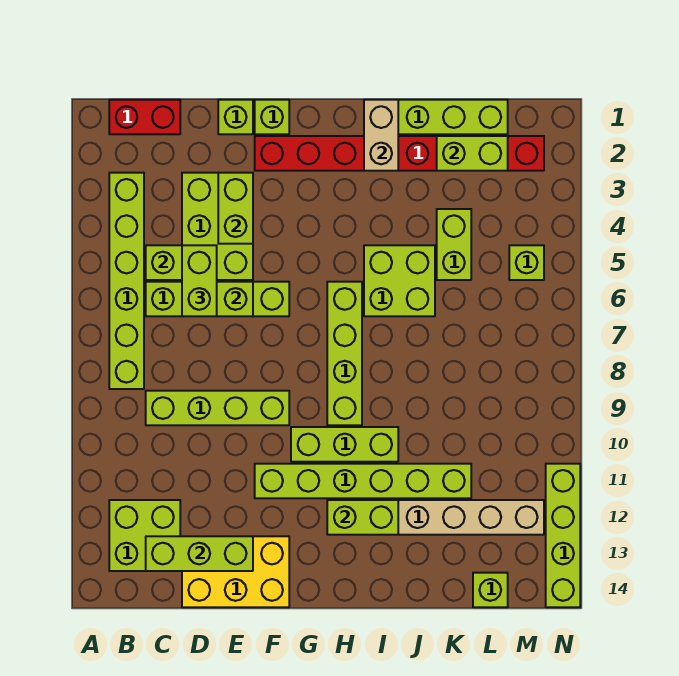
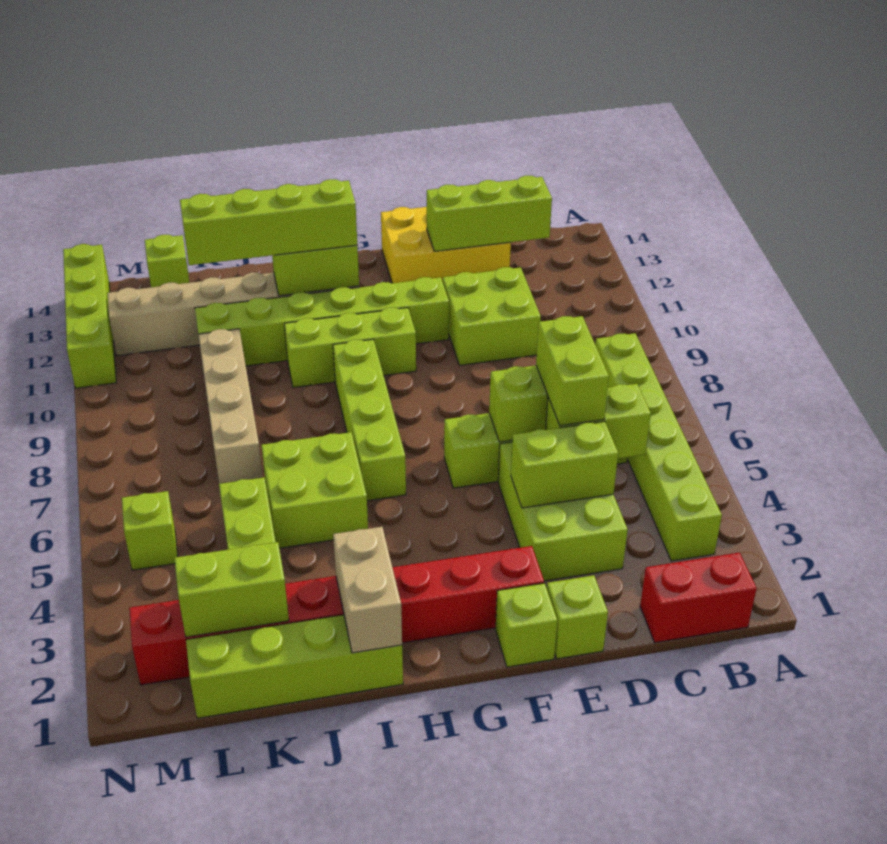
lime 2x2 brick [109,500,180,571] -> lime 2x2 brick moved to [443,267,541,365]
lime 1x4 brick [146,391,289,425] -> lime 1x4 brick moved to [180,179,357,265]
lime 1x2 brick [218,173,253,244] -> lime 1x2 brick turned to [511,421,618,508]
none -> tan 1x4 brick [198,329,263,484]

